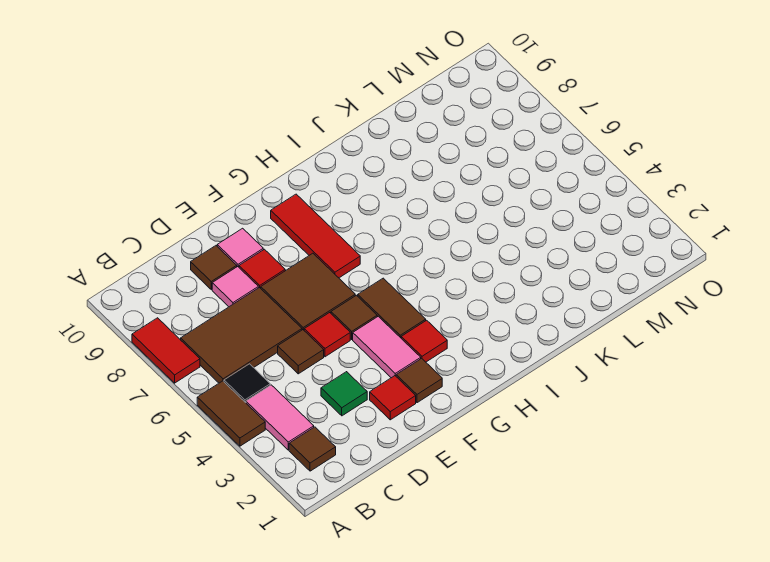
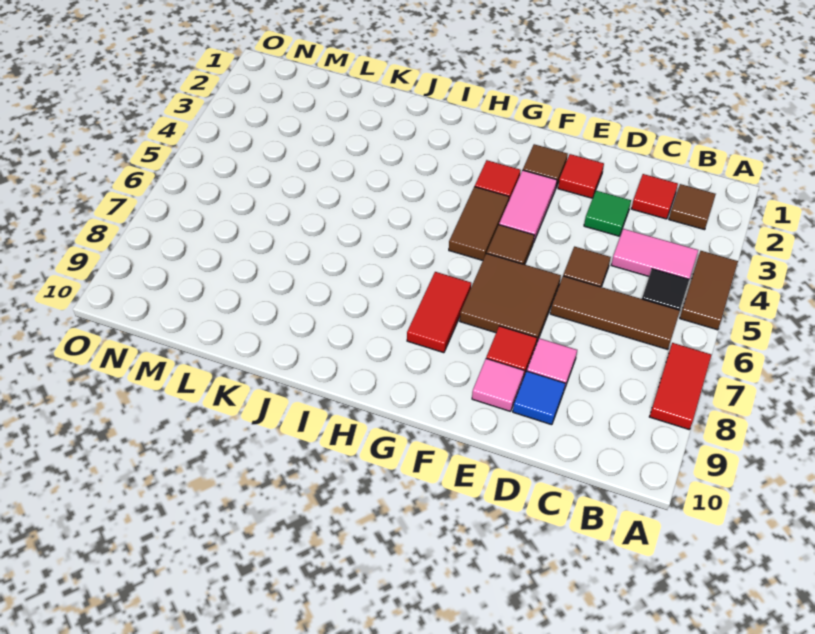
pink 1x2 tile [246,385,314,450] -> pink 1x2 tile turned to [611,229,698,279]
brown 2x3 tile [181,287,302,383] -> brown 1x3 tile [550,276,680,350]
brown 1x1 tile [191,246,237,290] -> blue 1x1 tile [513,371,565,425]
red 1x1 tile [304,313,350,357] -> red 1x1 tile moved to [631,174,678,219]
red 1x3 tile [271,194,360,278] -> red 1x2 tile [407,272,471,353]

